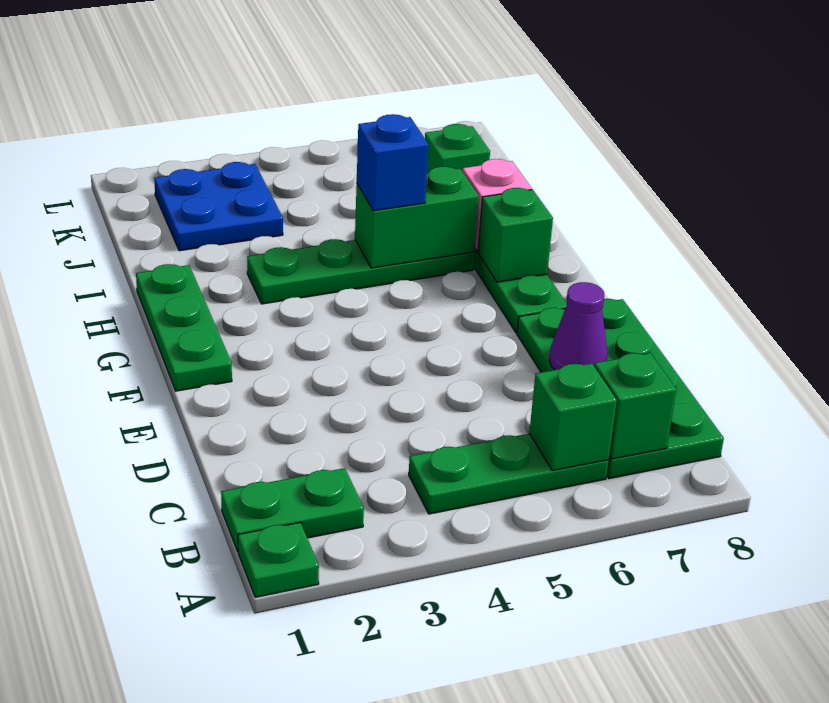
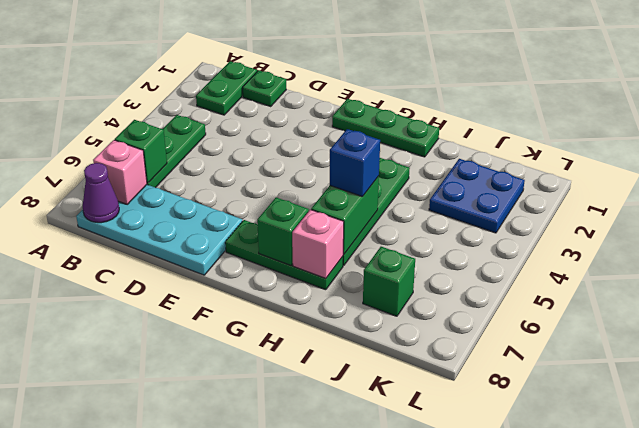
green 1x1 plate [238,523,319,597] -> green 1x1 plate moved to [243,70,286,106]
green 2x4 plate [517,299,724,479] -> cyan 2x4 plate [76,185,242,275]
green 1x1 brick [594,353,676,459] -> pink 1x1 brick [93,140,147,204]
purple 1x1 cone [549,282,608,370] -> purple 1x1 cone moved to [83,163,119,223]

